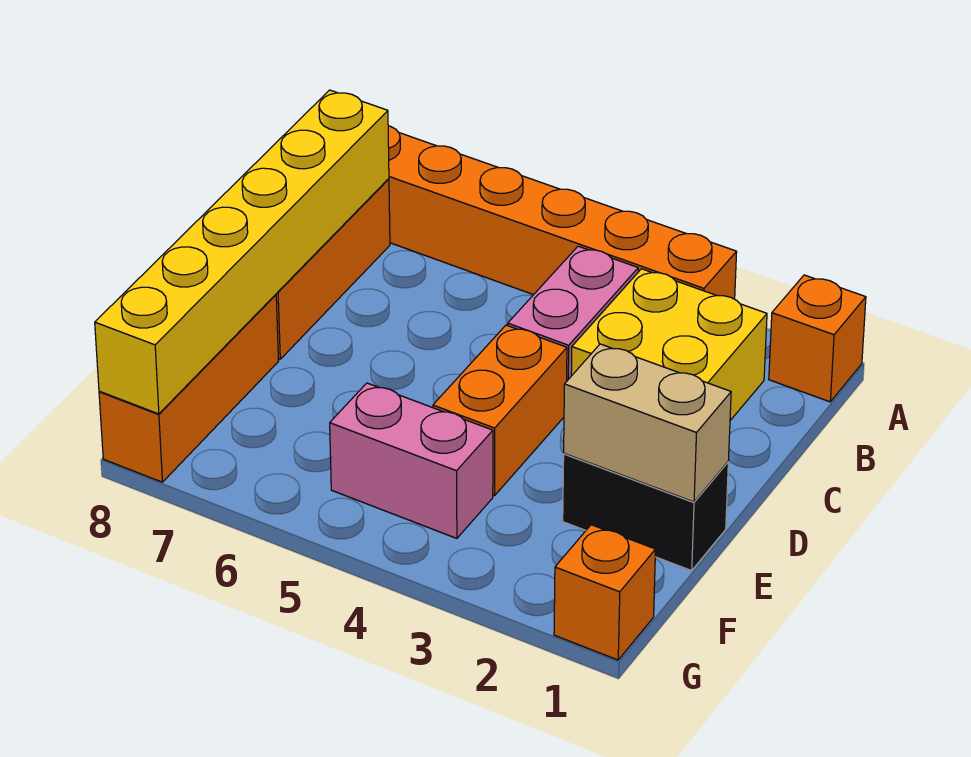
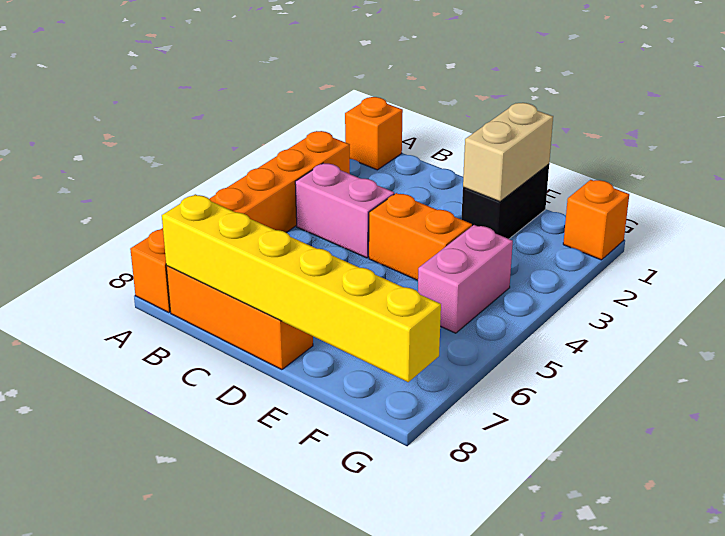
yellow 2x2 brick [571,269,767,420] -> none
orange 1x3 brick [99,295,278,482] -> none

